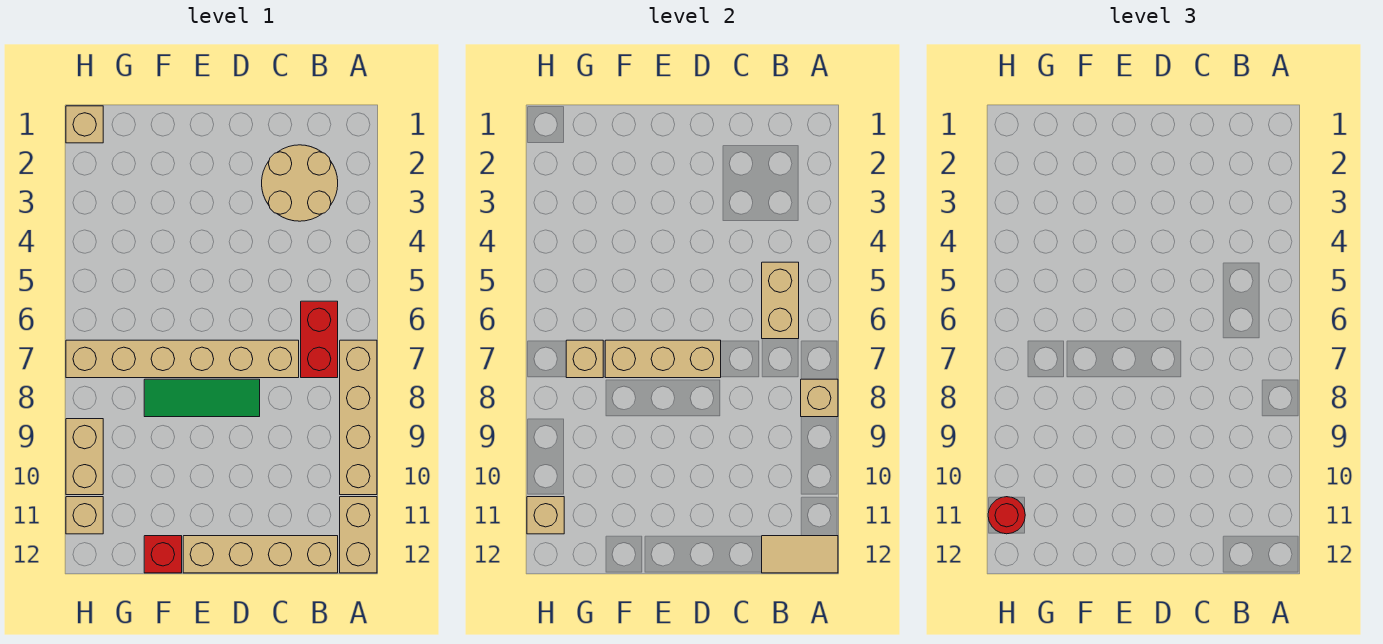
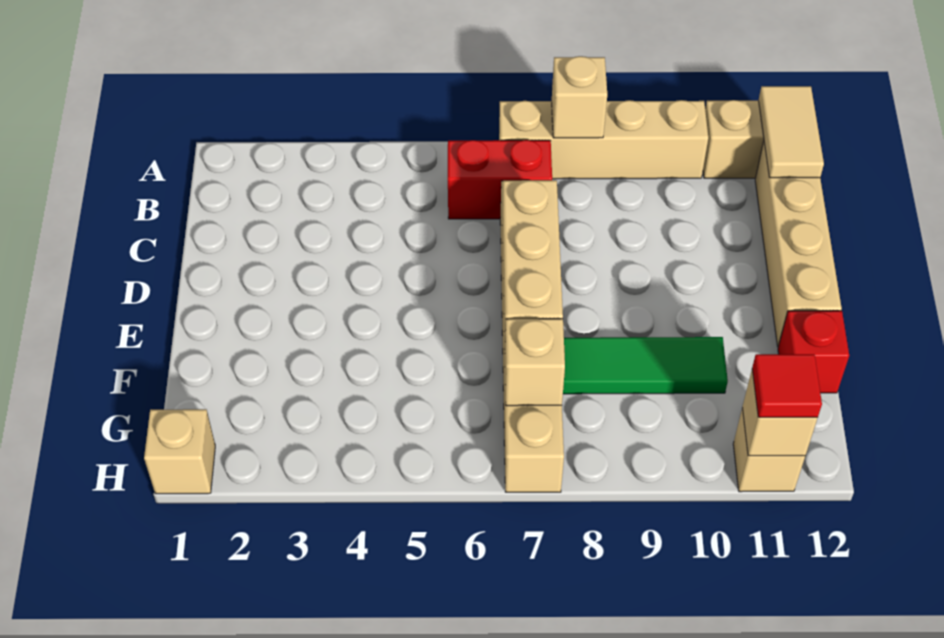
tan 2x2 round brick [262,145,338,221] -> none
tan 1x2 brick [762,262,799,339] -> none
green 1x3 tile [144,379,260,417] -> green 1x3 tile turned to [563,337,728,394]
tan 1x2 brick [66,419,103,495] -> none
red 1x1 round brick [988,497,1025,534] -> red 1x1 tile [752,354,822,418]

